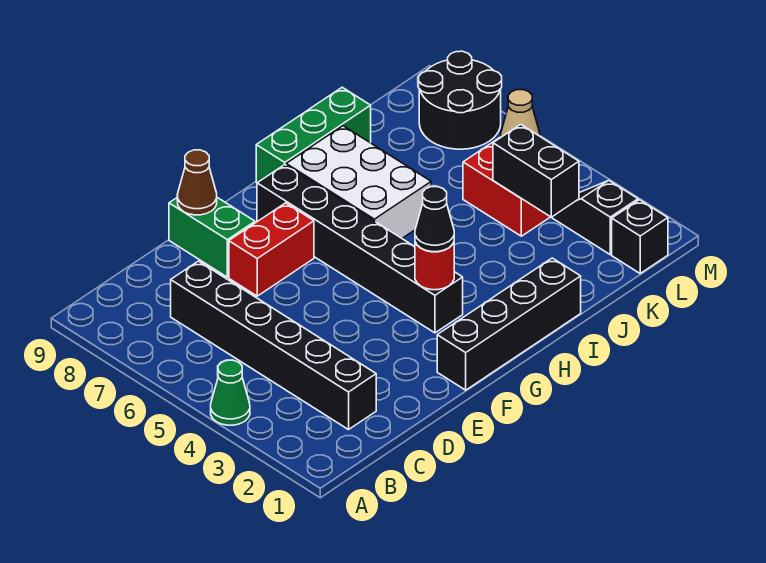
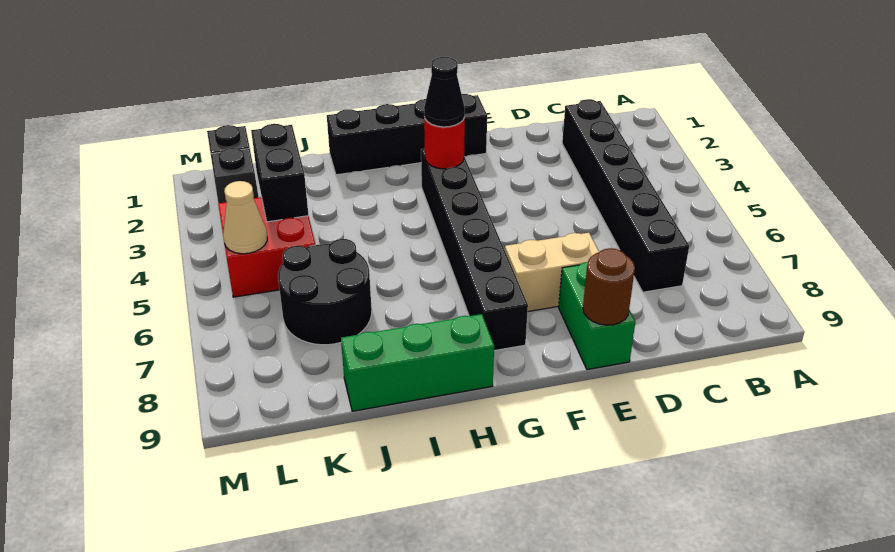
green 1x1 cone [211,360,250,425] -> none
red 1x2 brick [229,203,314,296] -> tan 1x2 brick [505,233,599,312]
brown 1x1 cone [177,150,217,215] -> brown 1x1 round brick [583,248,635,325]
white 2x3 brick [286,126,431,238] -> none
black 2x2 round brick [418,51,502,149] -> black 2x2 round brick moved to [278,239,372,345]

